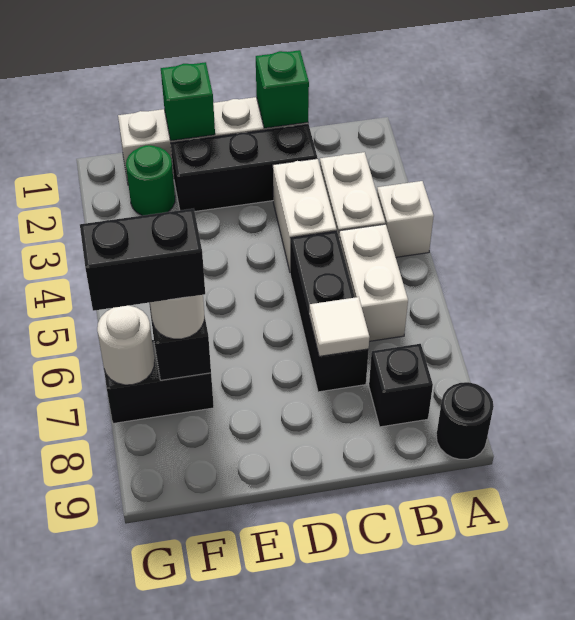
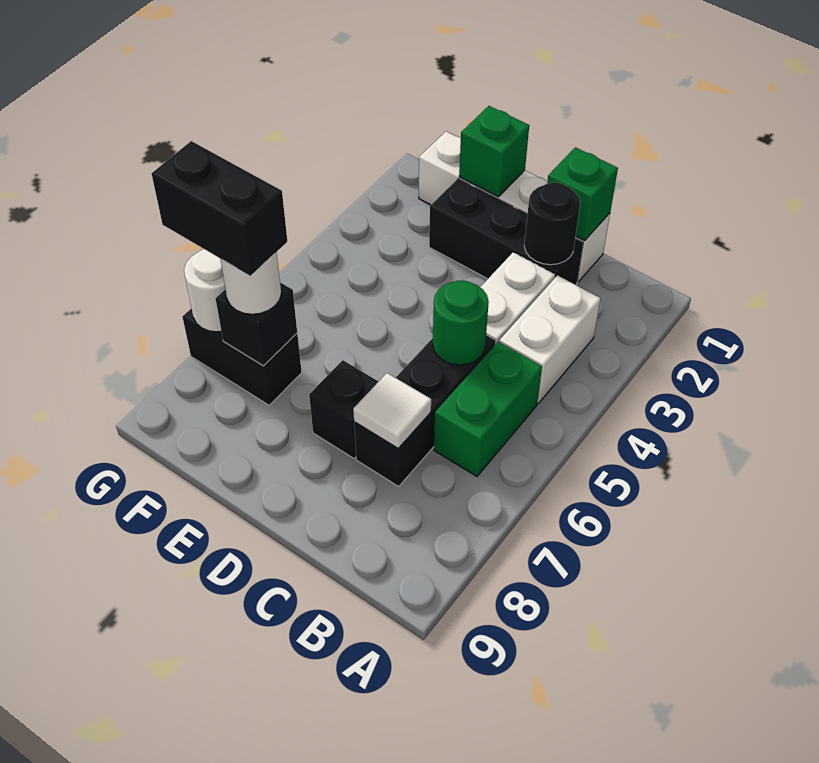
white 1x1 brick [377,181,434,257] -> none
black 1x1 round brick [436,382,494,459] -> black 1x1 round brick moved to [524,182,580,265]
white 1x2 brick [339,224,408,341] -> green 1x2 brick [434,342,542,476]
black 1x1 brick [369,344,433,427] -> black 1x1 brick moved to [309,360,379,458]
green 1x1 round brick [126,145,175,216] -> green 1x1 round brick moved to [433,280,489,365]

